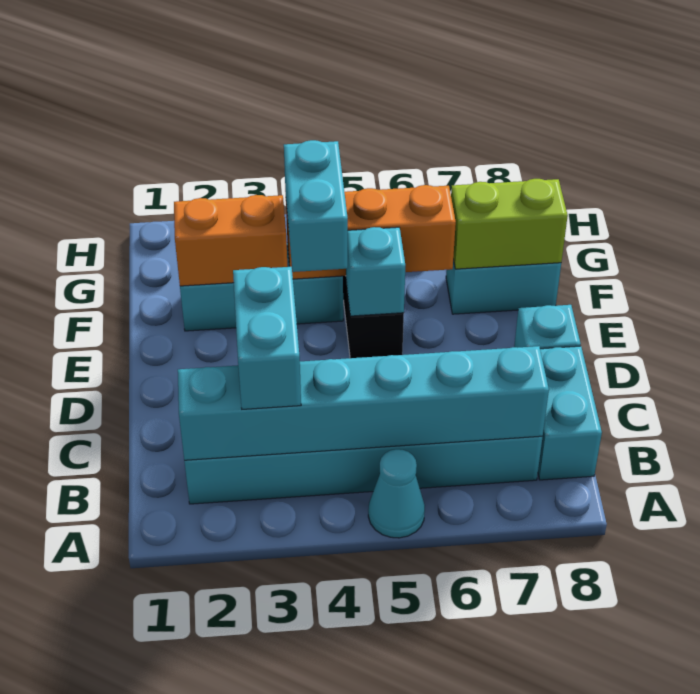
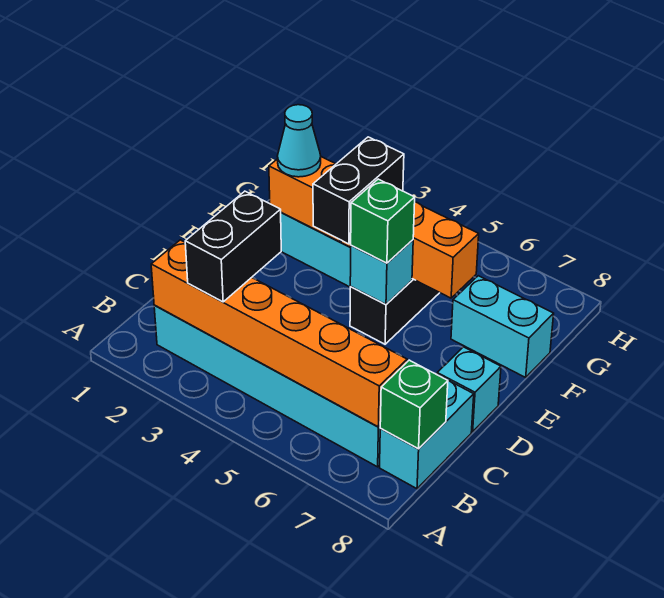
cyan 1x1 cone [368,449,425,538] -> cyan 1x1 cone moved to [278,105,321,177]
cyan 1x6 brick [178,346,549,460] -> orange 1x6 brick [151,240,407,427]
cyan 1x2 brick [233,267,301,409] -> black 1x2 brick [185,191,281,302]
none -> green 1x1 brick [380,360,448,449]
cyan 1x2 brick [284,140,348,272] -> black 1x2 brick [313,137,404,244]
none -> green 1x1 brick [351,179,415,263]
lime 1x2 brick [451,179,568,269] -> none

